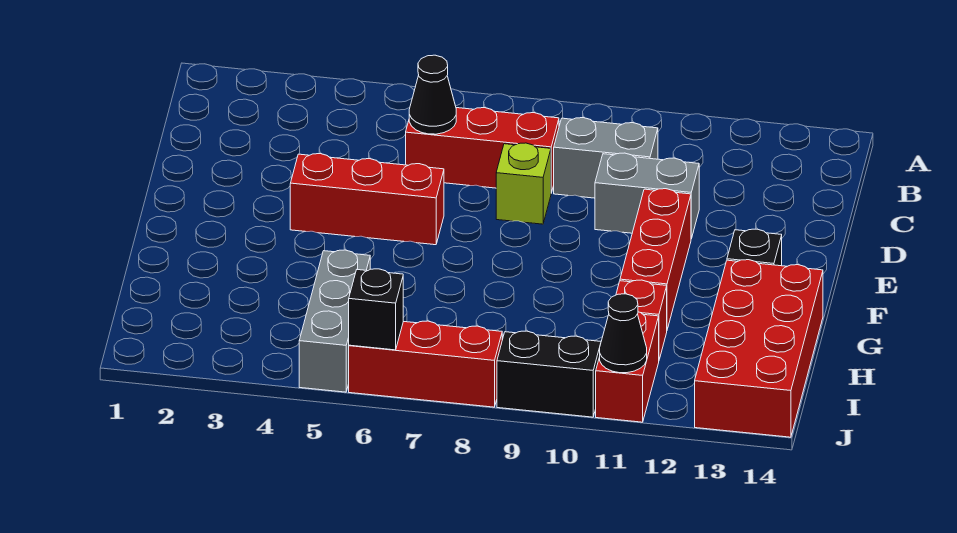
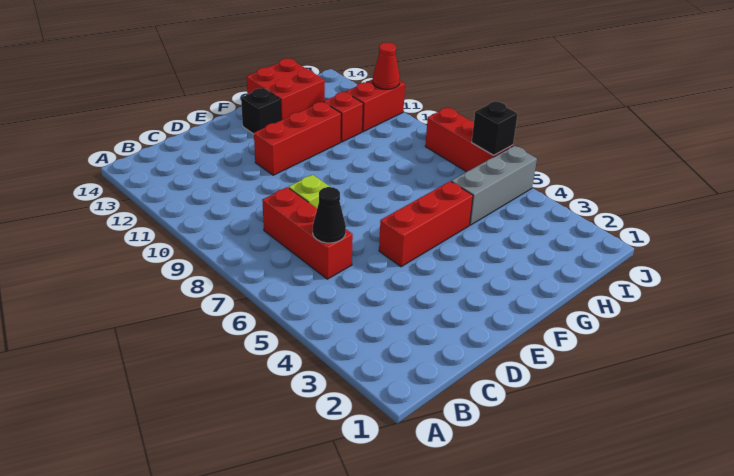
grey 1x2 brick [554,118,658,198] -> none
grey 1x2 brick [595,153,699,239] -> none
red 1x3 brick [290,154,444,245] -> red 1x3 brick turned to [379,181,473,267]
red 2x4 brick [695,260,823,437] -> red 2x2 brick [247,58,325,120]
black 1x2 brick [497,331,601,417] -> none
black 1x1 cone [600,294,647,373] -> red 1x1 cone [373,43,400,89]

